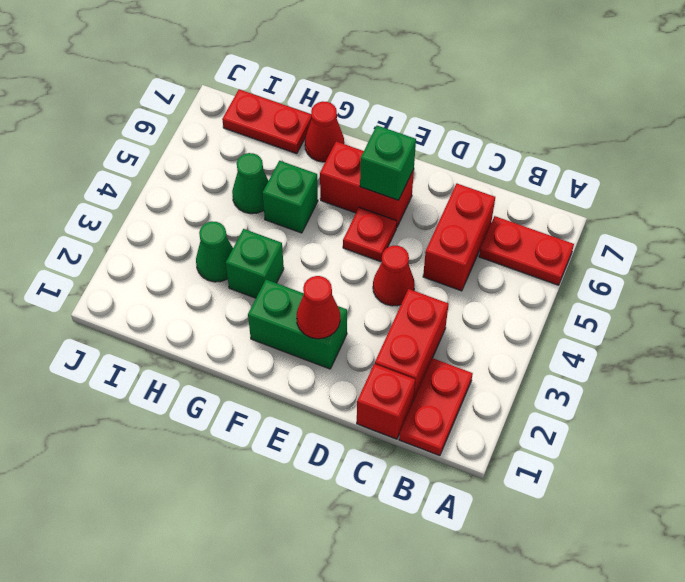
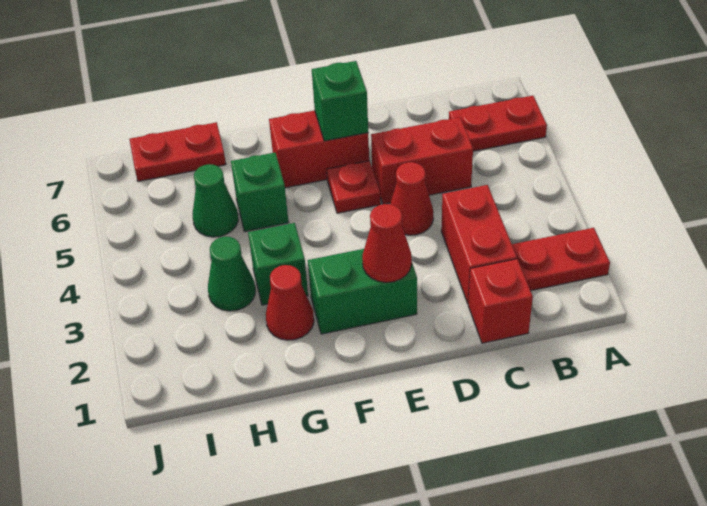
red 1x2 plate [399,358,473,456] -> red 1x2 plate turned to [512,228,610,291]
red 1x2 brick [423,184,495,291] -> red 1x2 brick turned to [371,117,473,204]
red 1x1 cone [305,101,344,162] -> red 1x1 cone moved to [266,265,314,340]

